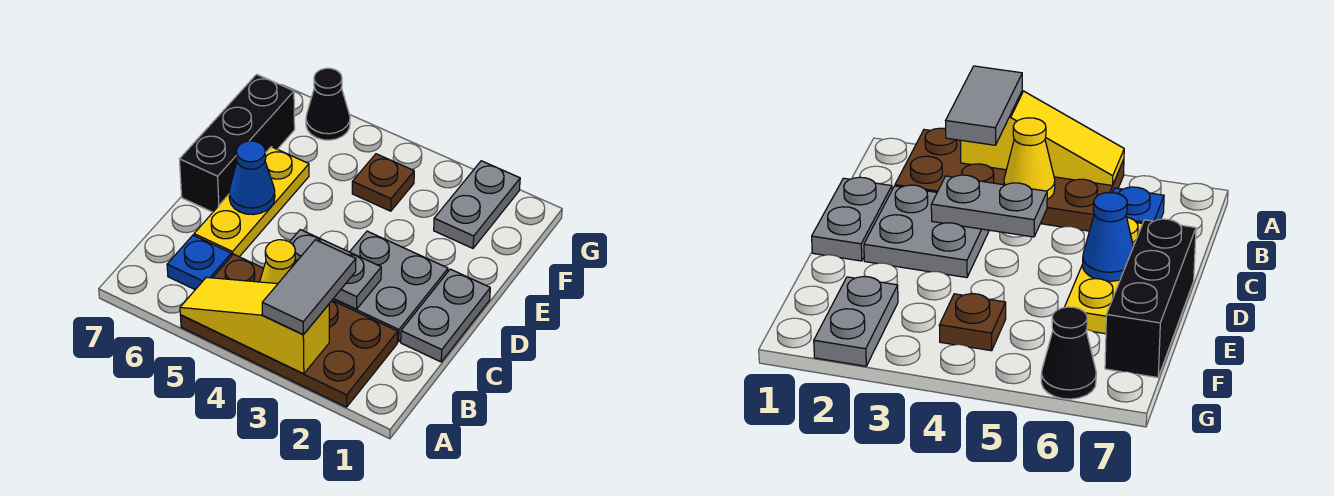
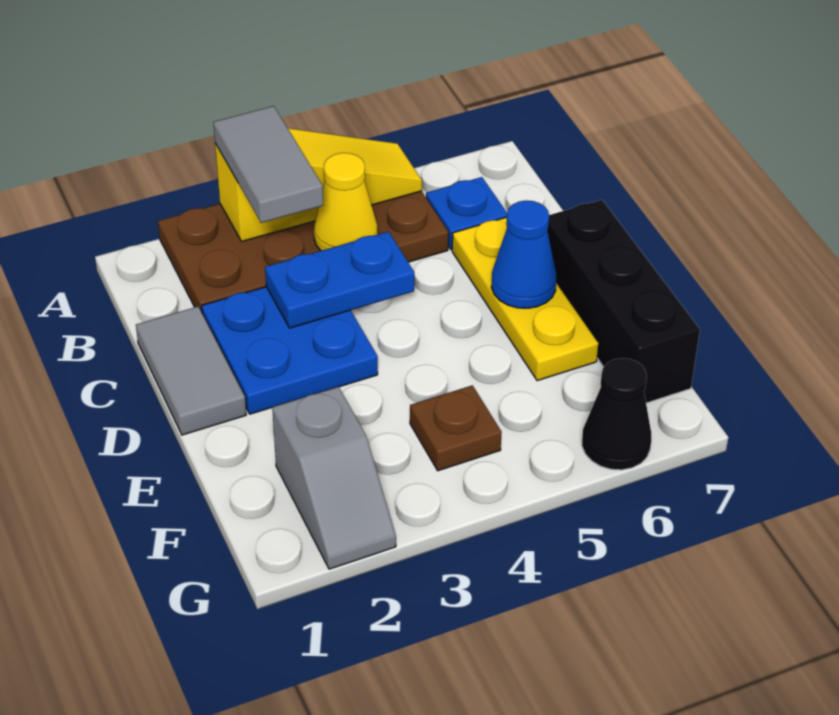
grey 1x2 plate [401,269,490,362] -> grey 1x2 tile [136,307,246,435]
grey 2x2 plate [332,231,448,342] -> blue 2x2 plate [202,287,378,414]
grey 1x2 plate [290,230,381,309] -> blue 1x2 plate [265,232,414,328]
grey 1x2 plate [434,161,520,248] -> grey 1x2 slope [272,387,396,569]

